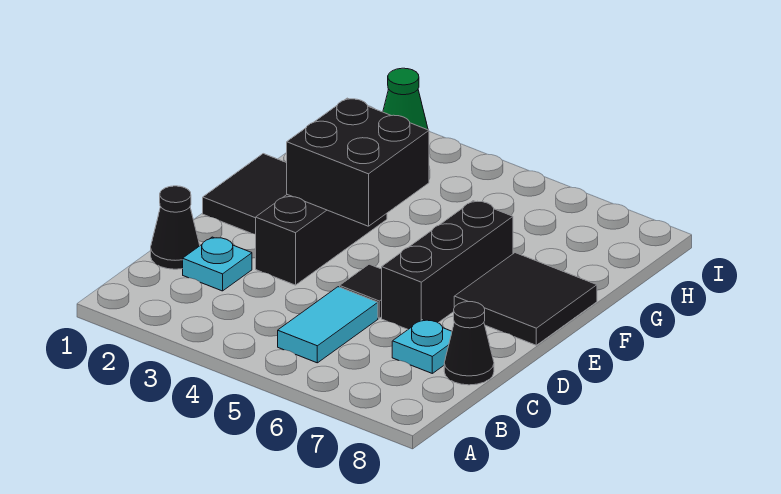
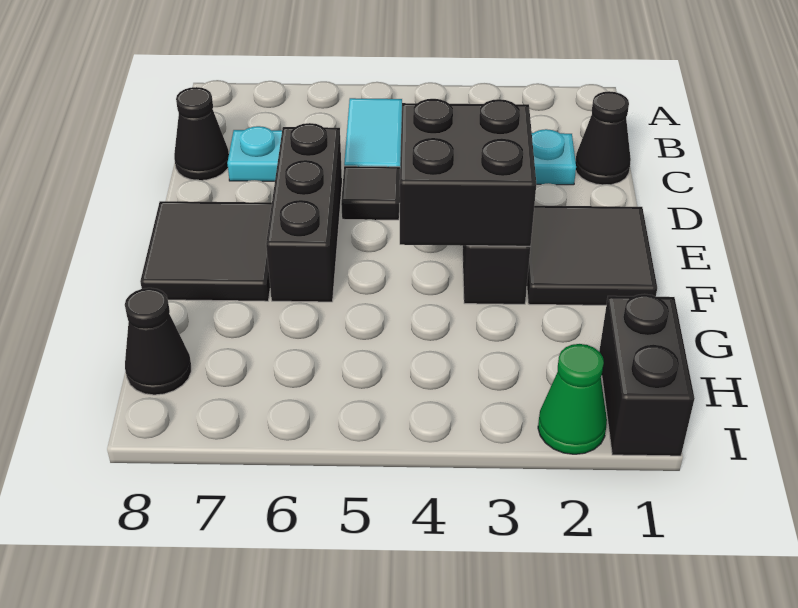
none -> black 1x2 brick [599,294,695,456]
none -> black 1x1 cone [125,288,191,395]

